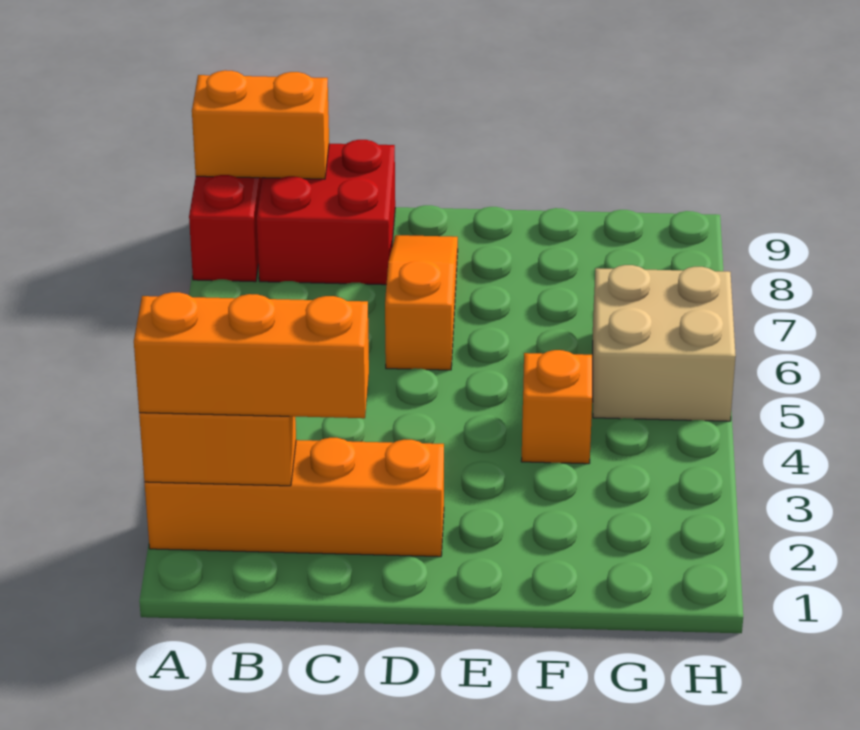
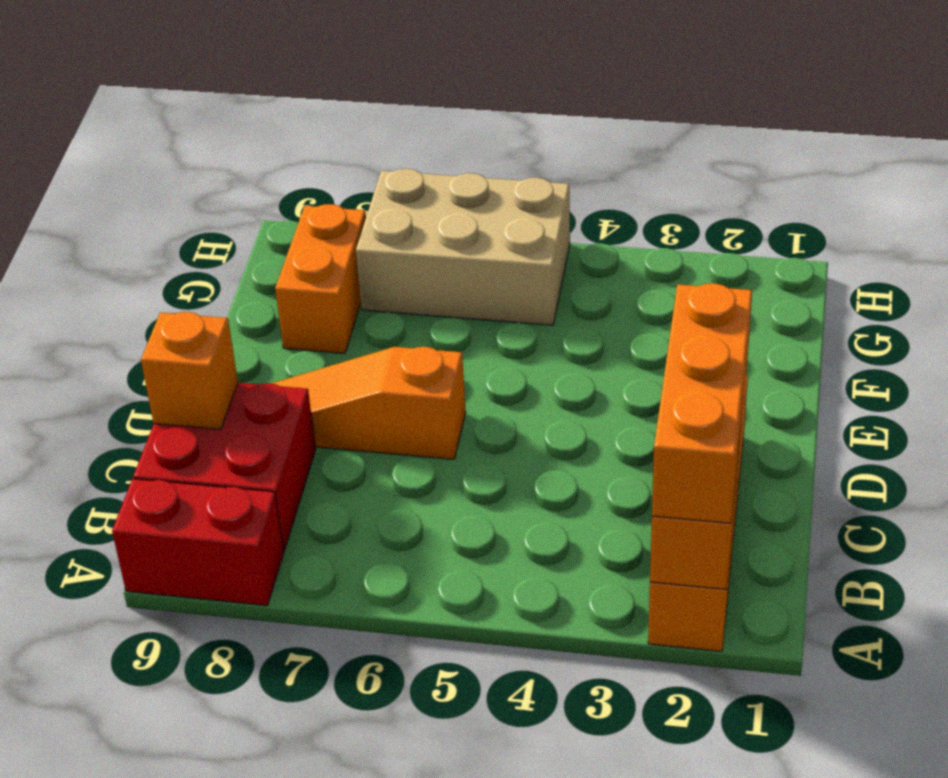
orange 1x2 brick [192,70,329,179] -> orange 1x2 brick moved to [275,204,366,354]
orange 1x1 brick [521,350,592,464] -> orange 1x1 brick moved to [141,312,238,429]
tan 2x2 brick [593,265,736,421] -> tan 2x3 brick [356,169,570,325]

